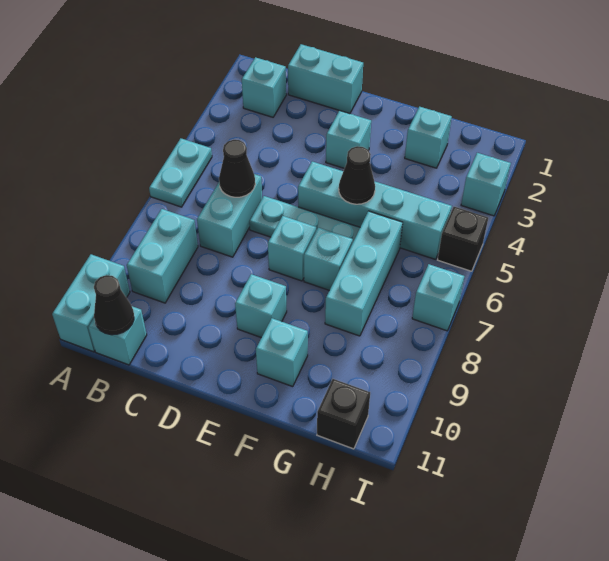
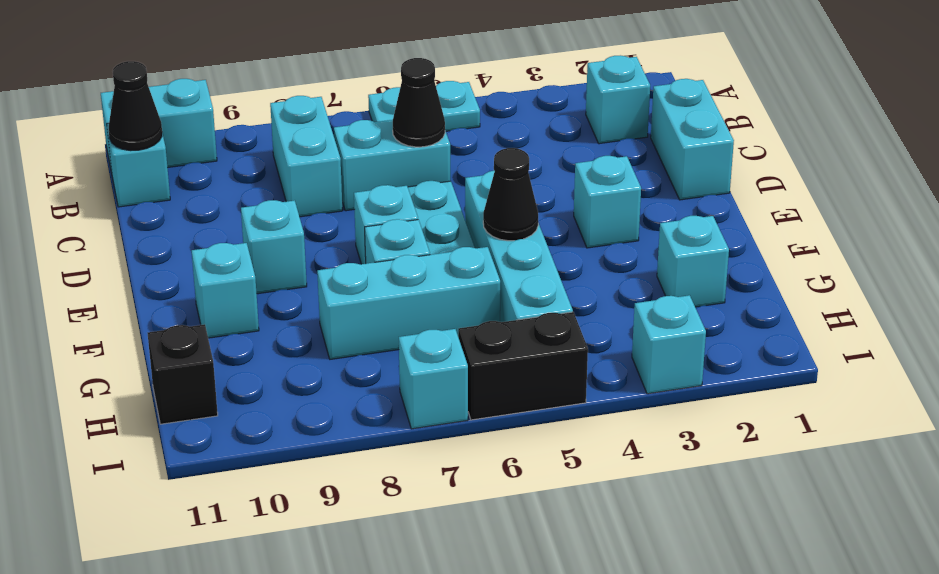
cyan 1x2 brick [127,209,198,303] -> cyan 1x2 brick turned to [270,96,343,217]
black 1x1 brick [438,207,488,271] -> black 1x2 brick [458,312,588,420]

